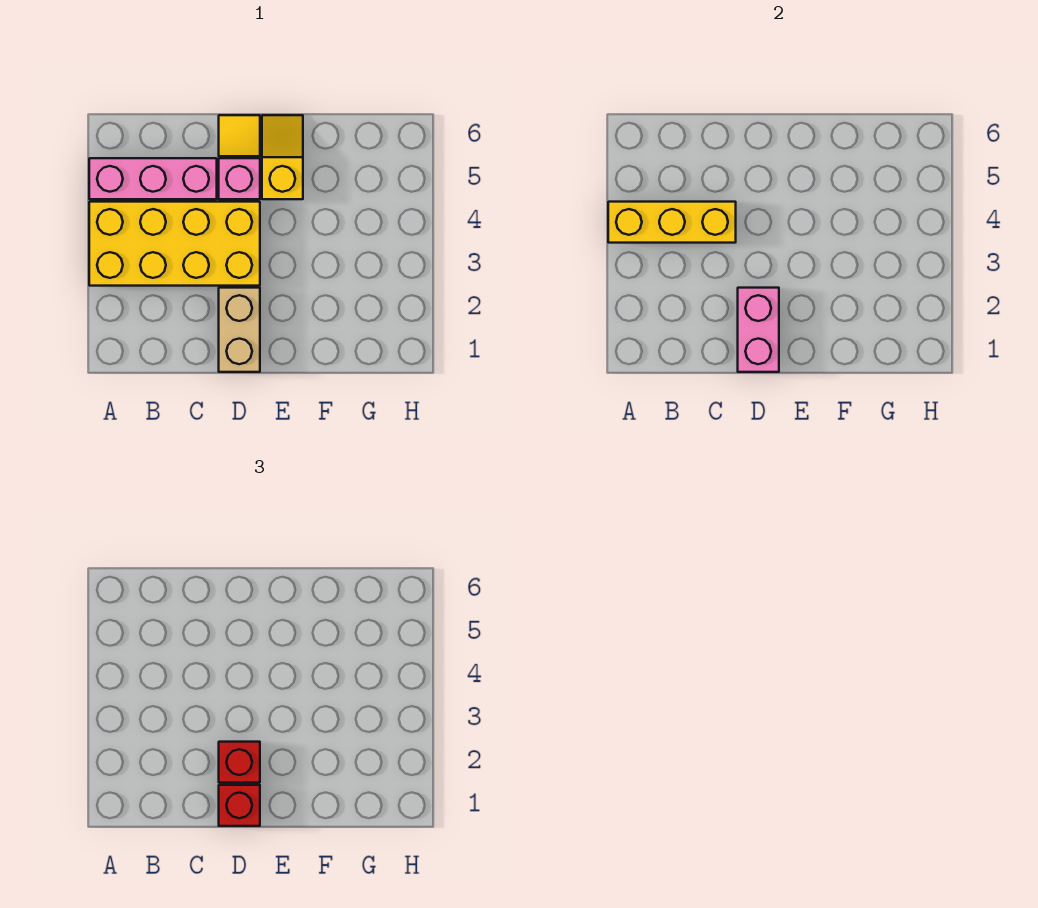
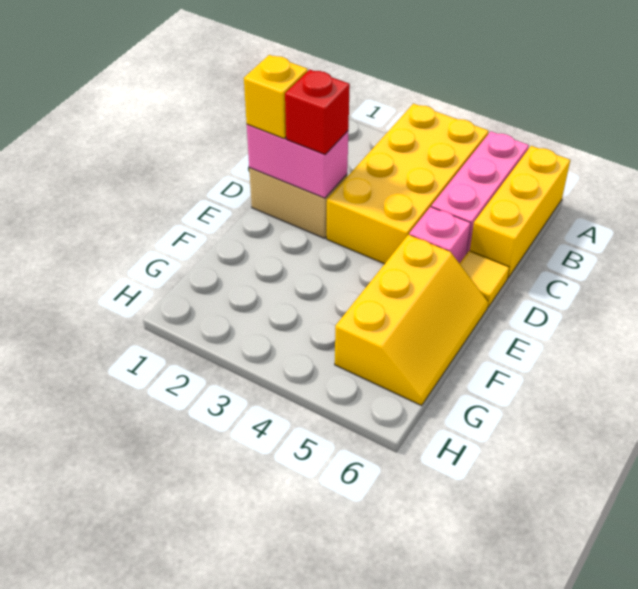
yellow 1x3 brick [608,202,736,243] -> yellow 1x3 brick moved to [470,146,570,278]
red 1x1 brick [219,785,260,826] -> yellow 1x1 brick [244,55,308,139]
yellow 1x2 slope [262,115,303,199] -> yellow 2x3 slope [335,235,488,406]

